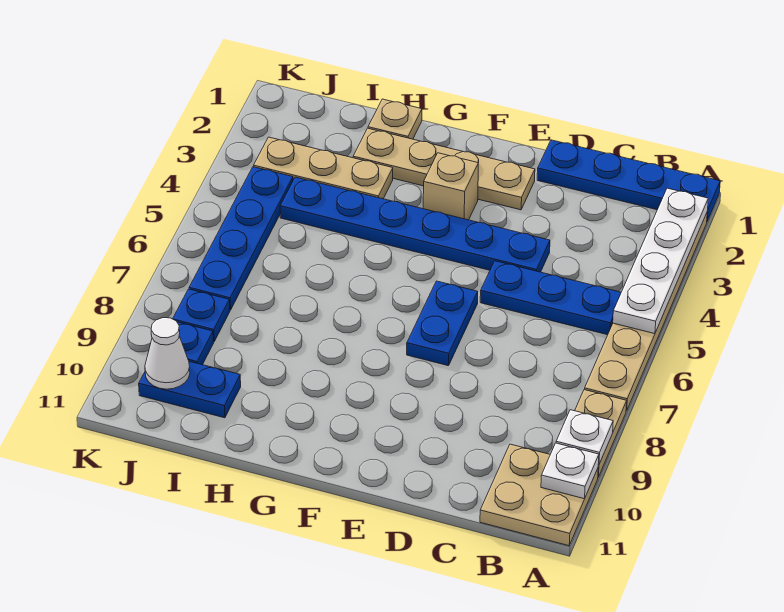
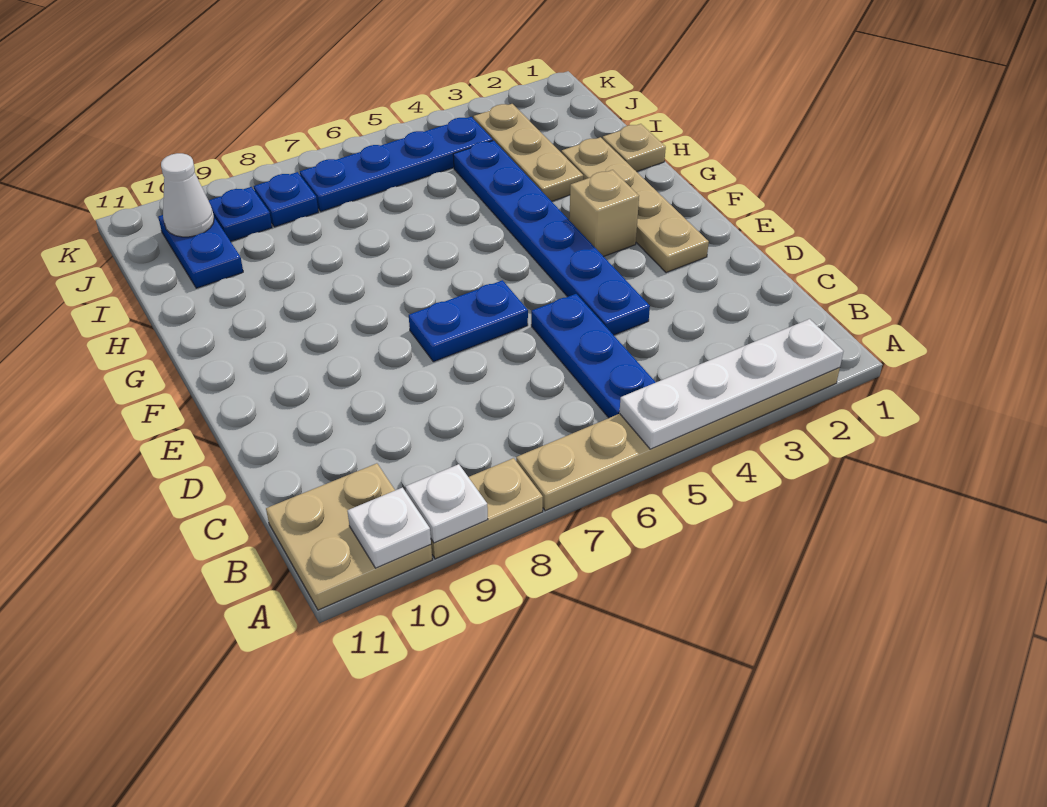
blue 1x4 plate [537,140,720,221] -> none

